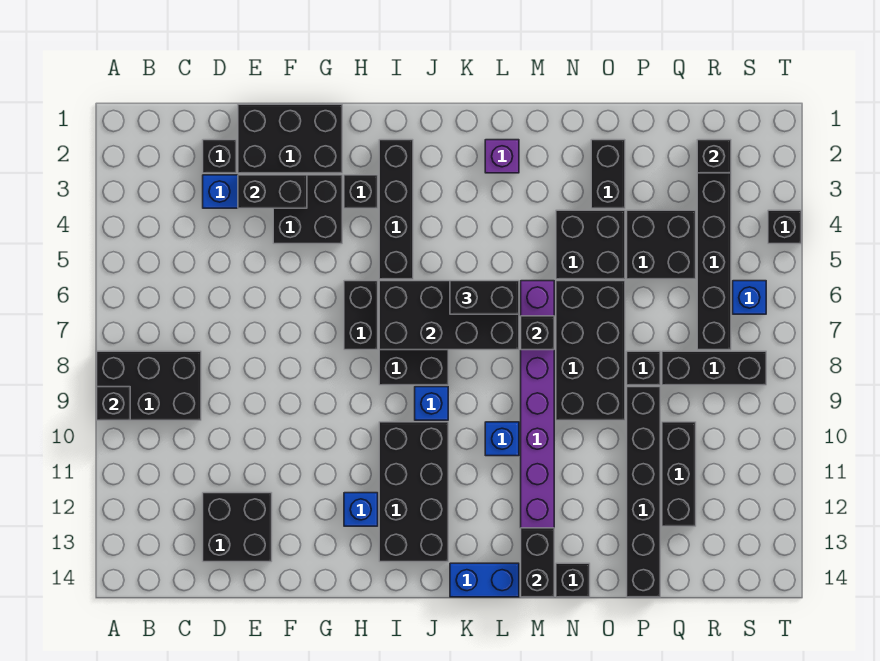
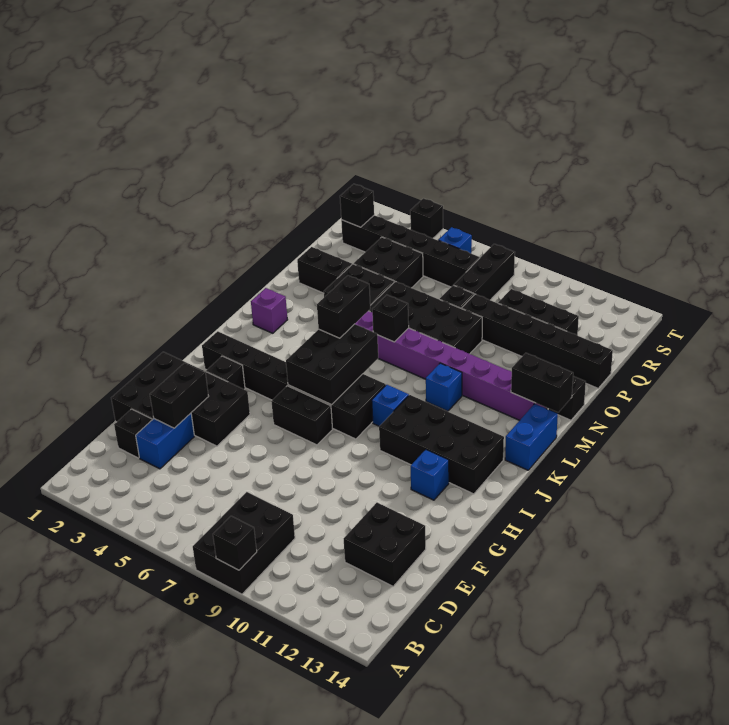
black 2x4 brick [379,281,519,350] -> black 2x3 brick [286,324,378,405]

